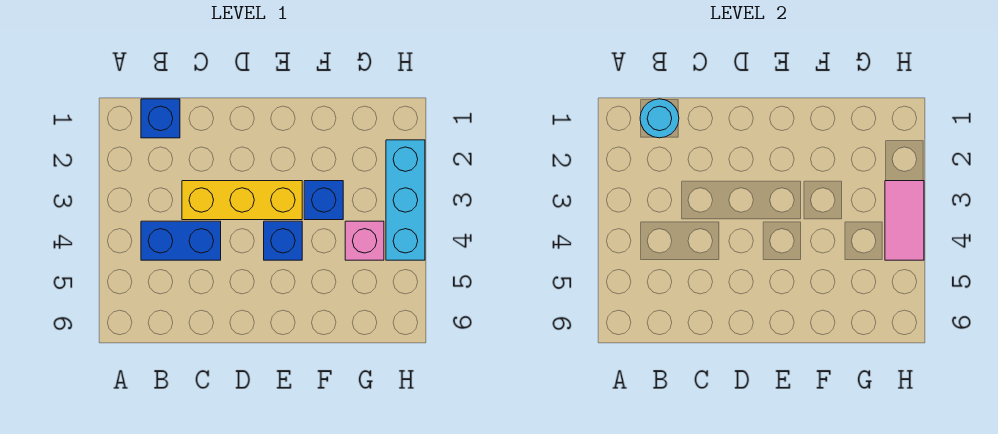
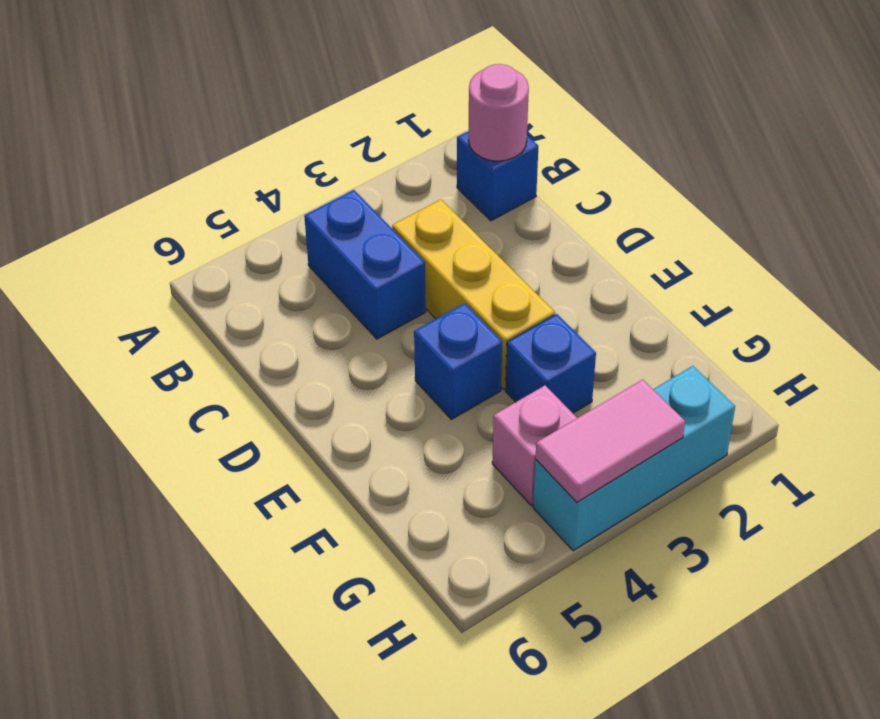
cyan 1x1 round brick [640,99,679,138] -> pink 1x1 round brick [469,64,529,161]

